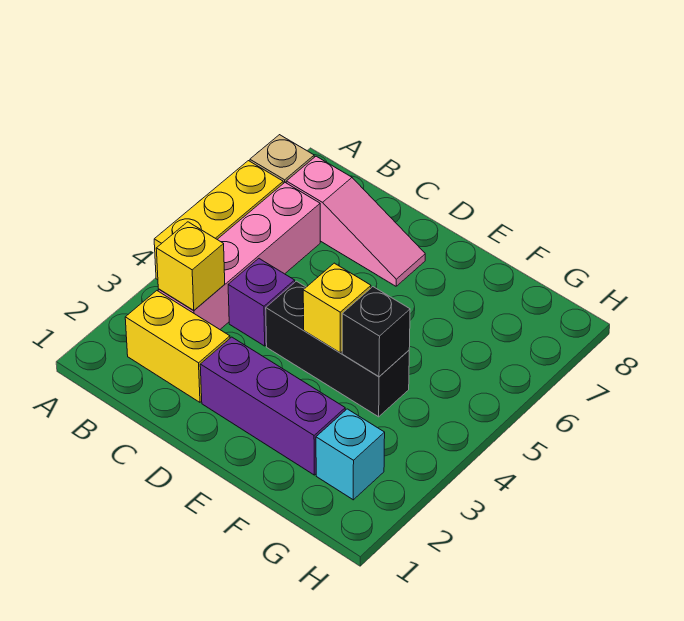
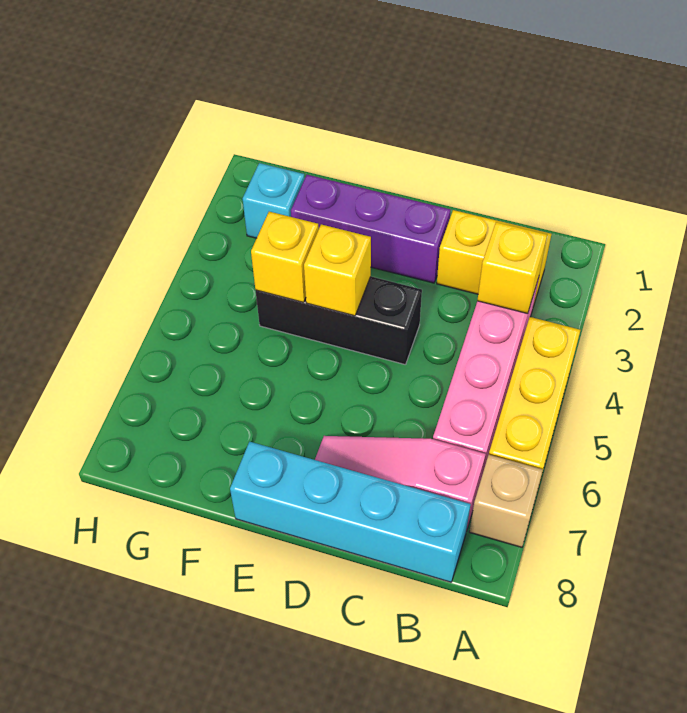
none -> cyan 1x4 brick [230,442,471,582]
purple 1x1 brick [228,259,295,346] -> none
black 1x1 brick [342,287,410,377] -> yellow 1x1 brick [251,212,319,302]

